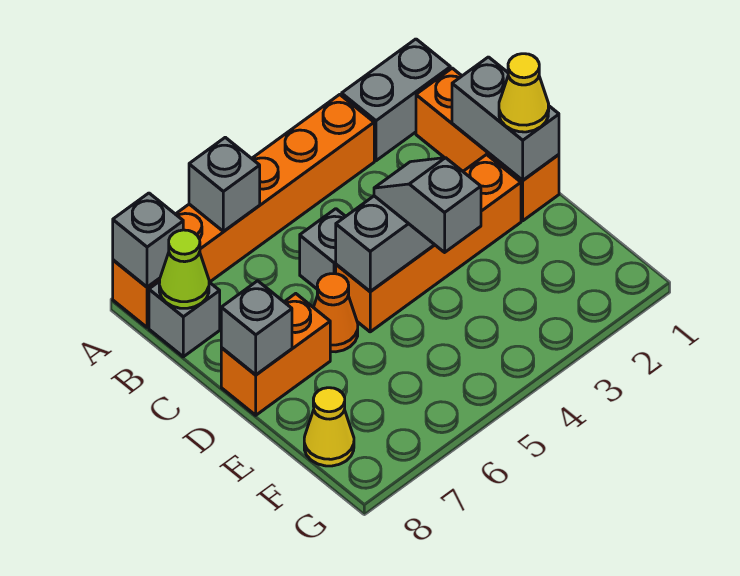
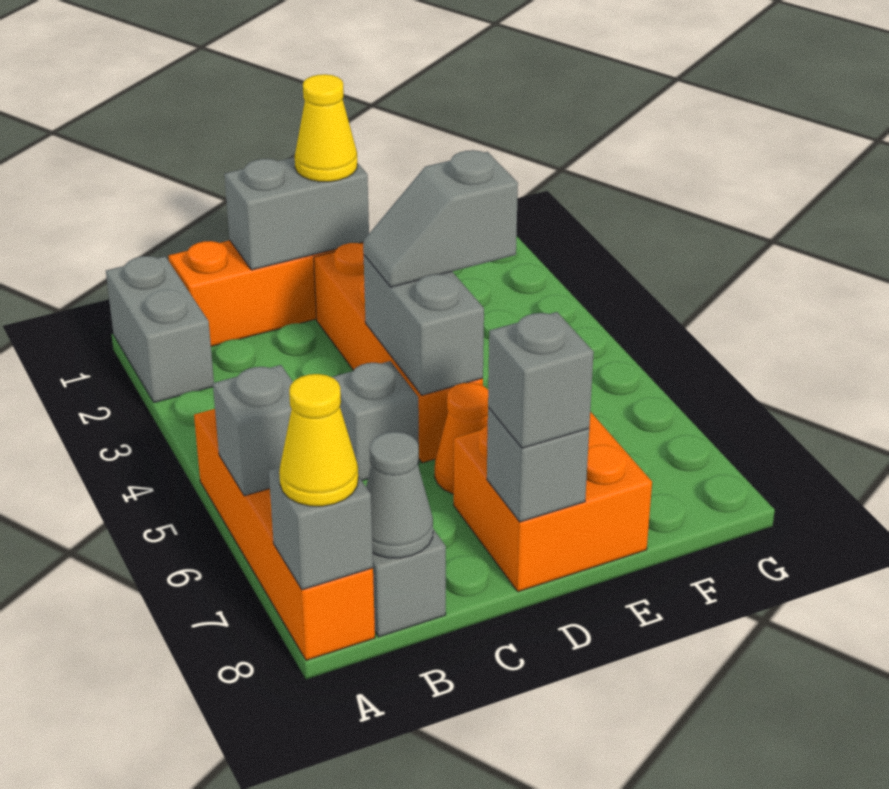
orange 1x6 brick [113,95,374,327] -> orange 1x4 brick [194,409,375,660]
lime 1x1 cone [159,230,209,308] -> grey 1x1 cone [366,432,433,558]
orange 1x2 brick [221,294,330,415] -> orange 2x2 brick [454,412,652,592]
none -> grey 1x1 brick [488,312,594,448]
yellow 1x1 cone [304,388,354,466] -> yellow 1x1 cone moved to [279,374,358,506]

